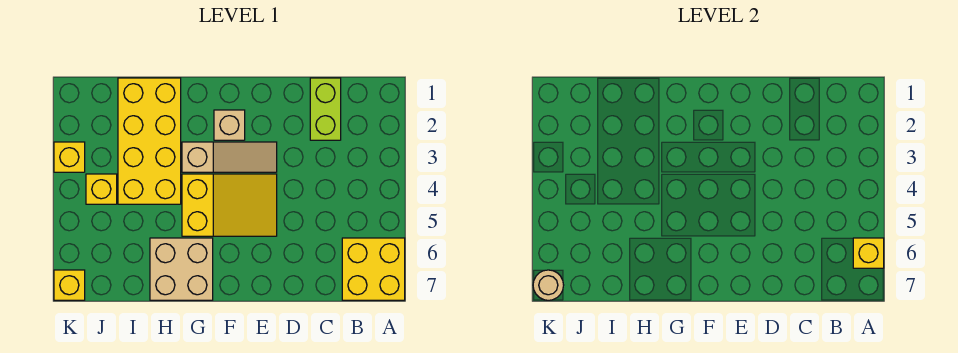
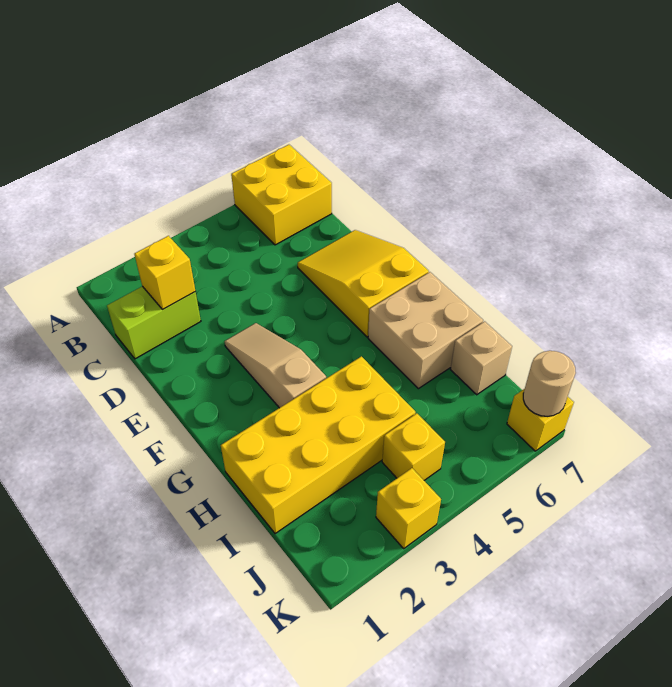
yellow 1x1 brick [853,238,884,268] -> yellow 1x1 brick moved to [134,236,195,309]
yellow 2x3 slope [182,174,277,236] -> yellow 2x3 slope moved to [298,230,429,337]
tan 1x1 brick [214,110,245,140] -> tan 1x1 brick moved to [451,321,512,395]

